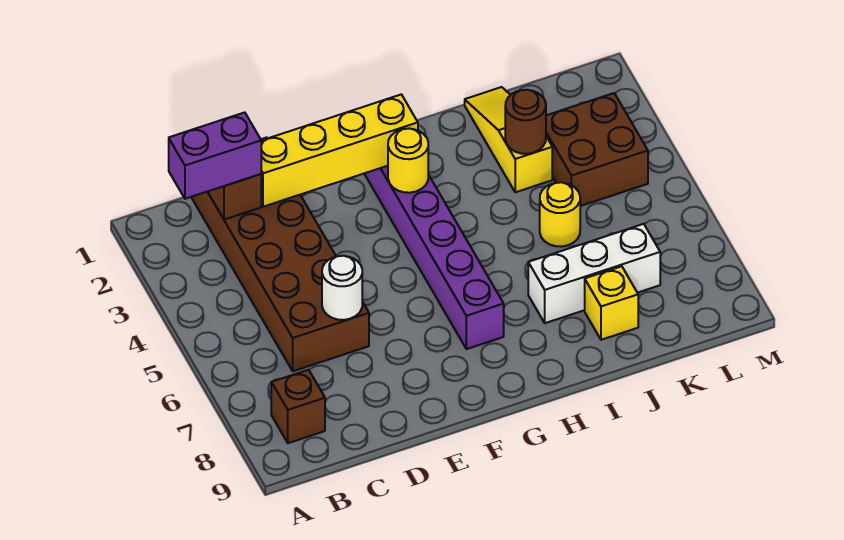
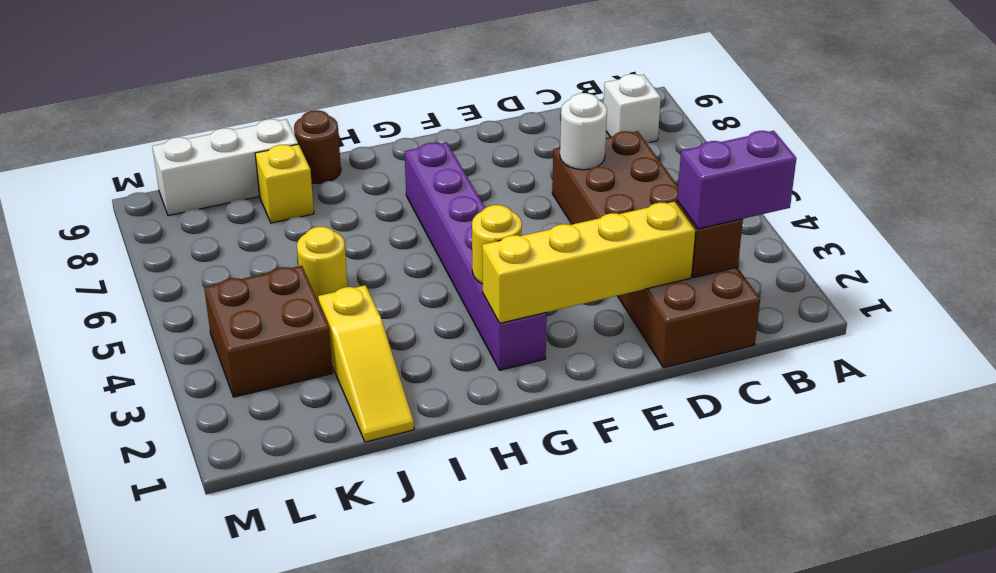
brown 1x1 brick [271,370,325,443] -> white 1x1 brick [604,74,661,143]
white 1x3 brick [528,224,660,323] -> white 1x3 brick moved to [152,119,298,216]
brown 1x1 round brick [505,90,546,154] -> brown 1x1 round brick moved to [294,110,341,184]

